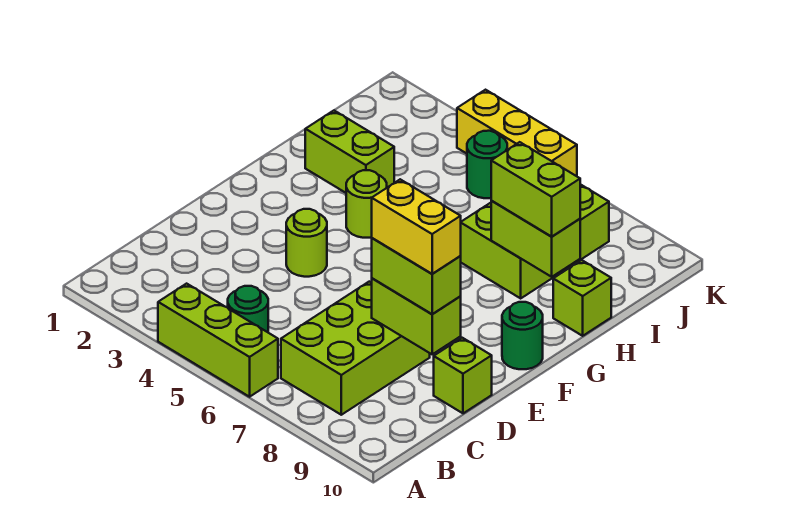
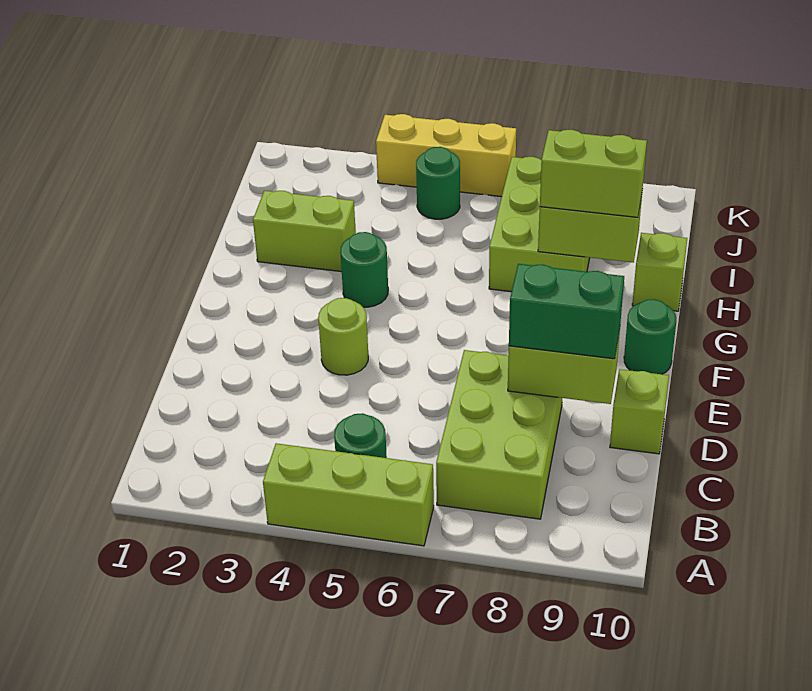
lime 1x2 brick [372,238,461,314] -> green 1x2 brick [509,264,624,359]
yellow 1x2 brick [372,179,461,274] -> none
lime 1x1 round brick [346,170,387,238] -> green 1x1 round brick [340,232,388,307]

